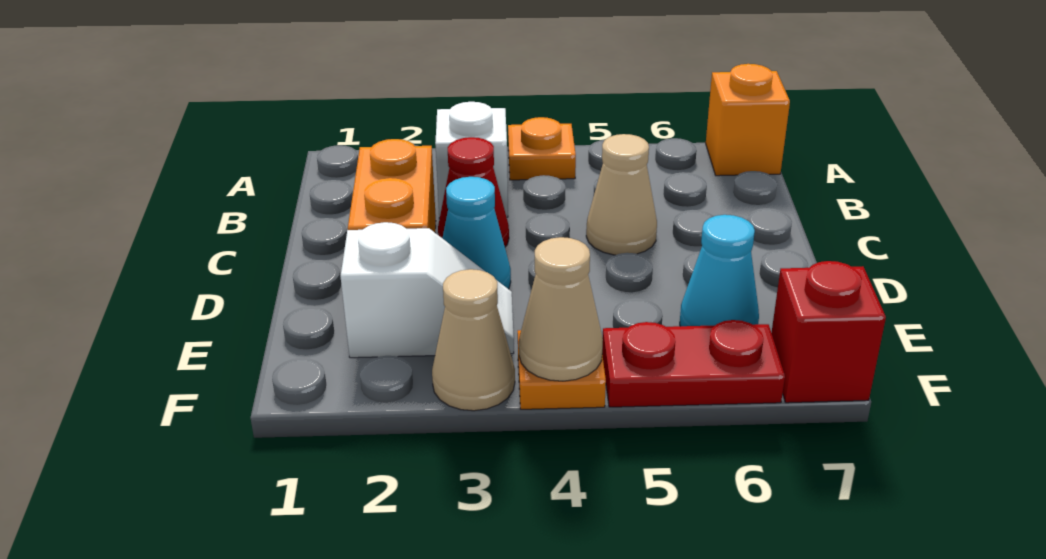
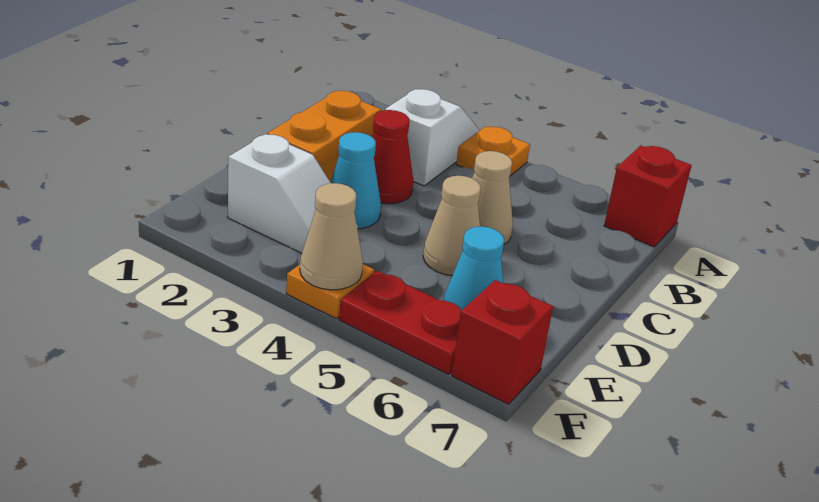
orange 1x1 brick [706,64,790,176] -> red 1x1 brick [604,146,692,247]
tan 1x1 cone [432,269,515,411] -> tan 1x1 cone moved to [423,176,481,275]

